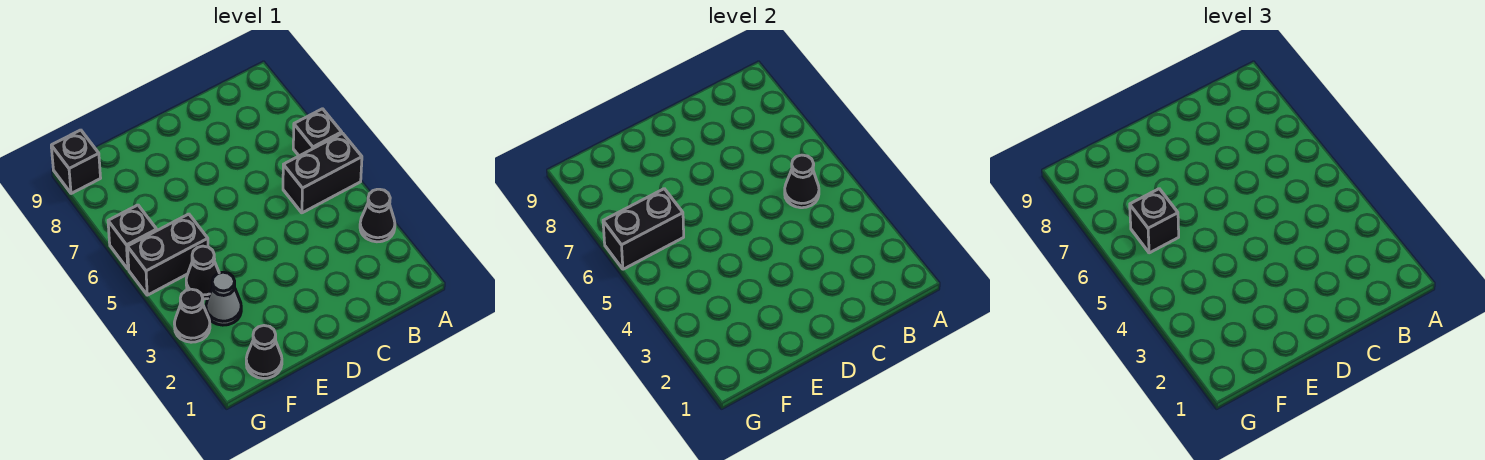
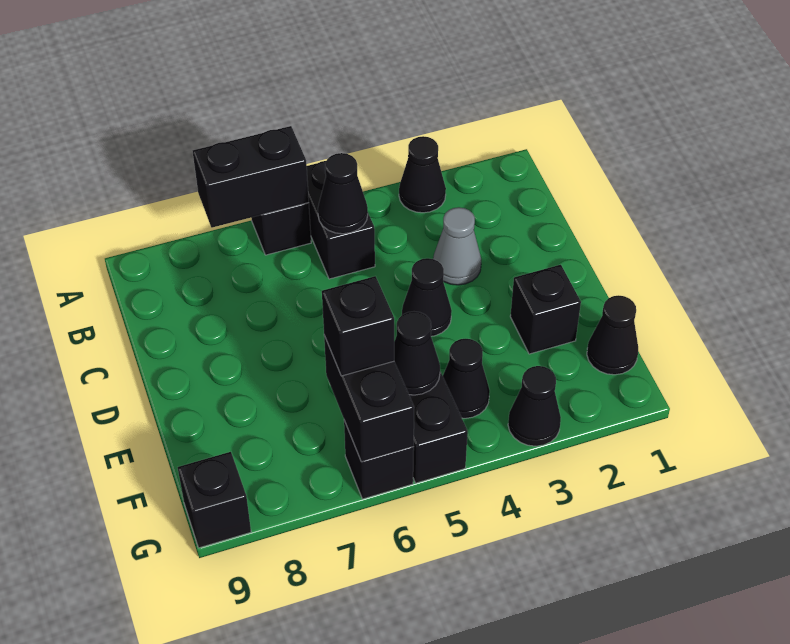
none -> black 1x2 brick [193,126,309,228]
none -> black 1x1 cone [402,258,452,336]
none -> black 1x1 brick [510,265,581,354]
grey 1x1 cone [206,272,241,325] -> grey 1x1 cone moved to [433,207,481,285]
none -> black 1x1 cone [394,312,440,395]

